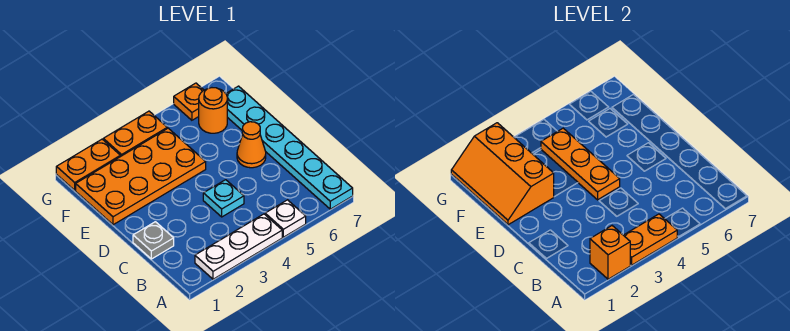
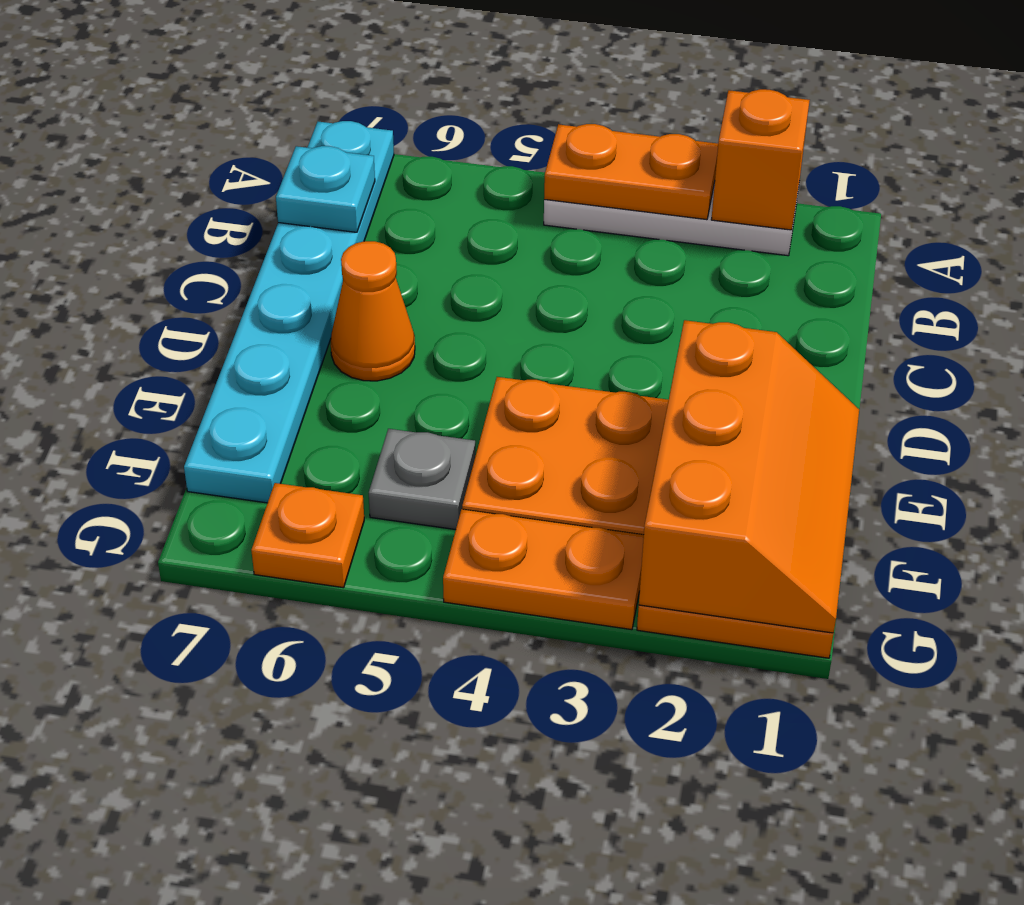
white 1x1 plate [265,200,306,237] -> none
grey 1x1 plate [133,222,174,259] -> grey 1x1 plate moved to [369,429,475,530]
cyan 1x1 plate [203,180,244,217] -> cyan 1x1 plate moved to [276,146,375,232]
orange 1x3 plate [541,128,620,200] -> none
orange 1x1 round brick [199,88,227,133] -> none

